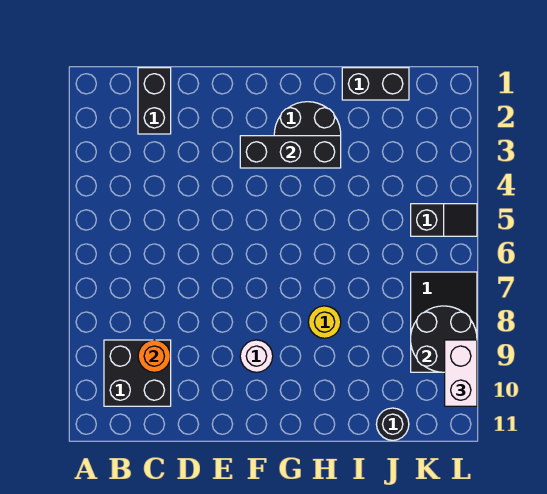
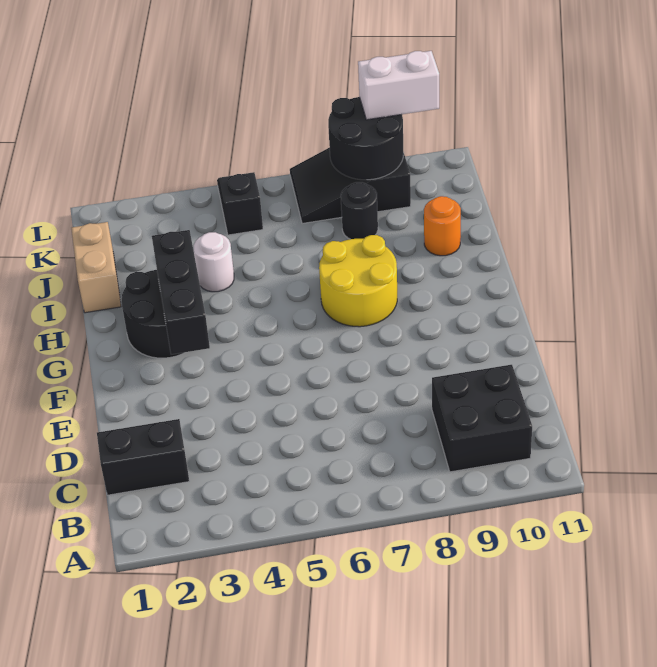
orange 1x1 round brick [138,340,171,372] -> orange 1x1 round brick moved to [424,196,461,256]
white 1x1 round brick [240,340,273,372] -> white 1x1 round brick moved to [194,232,234,292]
yellow 1x1 round brick [308,306,341,338] -> yellow 2x2 round brick [319,235,397,327]
black 1x2 brick [342,68,409,100] -> tan 1x2 brick [71,222,121,313]
black 1x1 round brick [376,408,409,440] -> black 1x1 round brick moved to [341,182,378,239]

